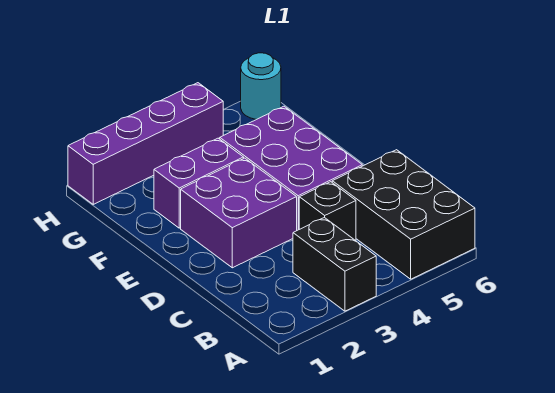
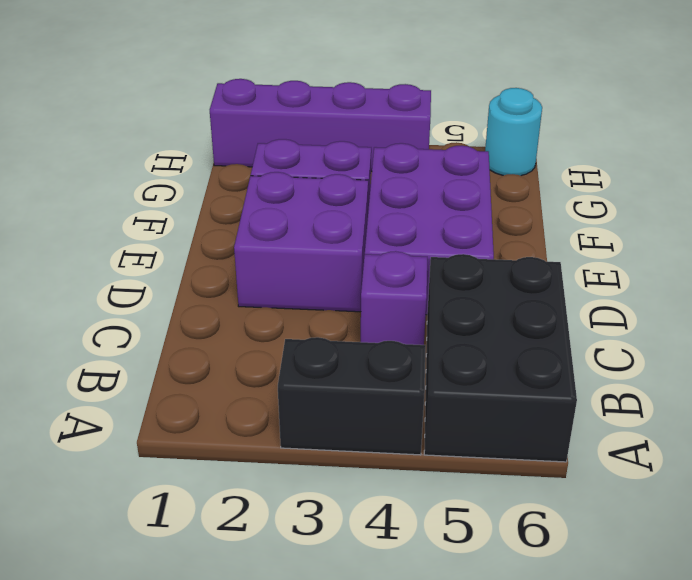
black 1x2 brick [293,217,376,311] -> black 1x2 brick turned to [278,337,426,455]
black 1x1 brick [299,182,356,241] -> purple 1x1 brick [361,251,427,345]

